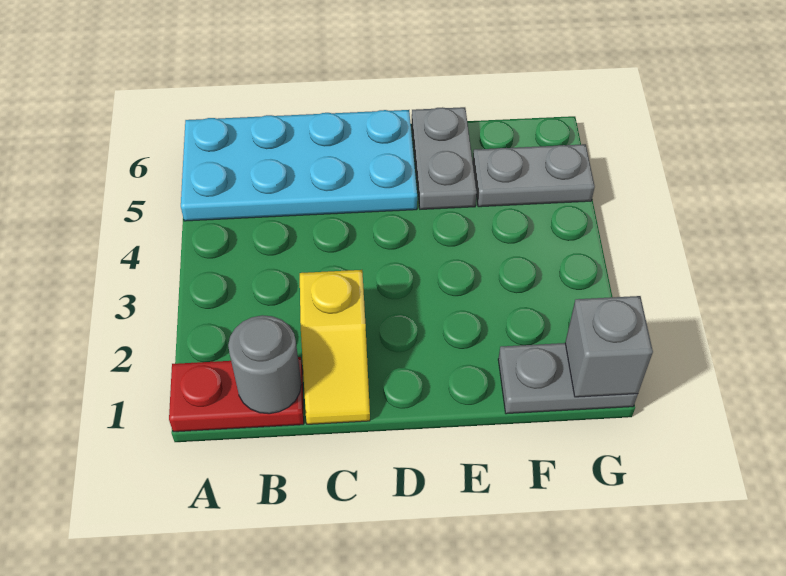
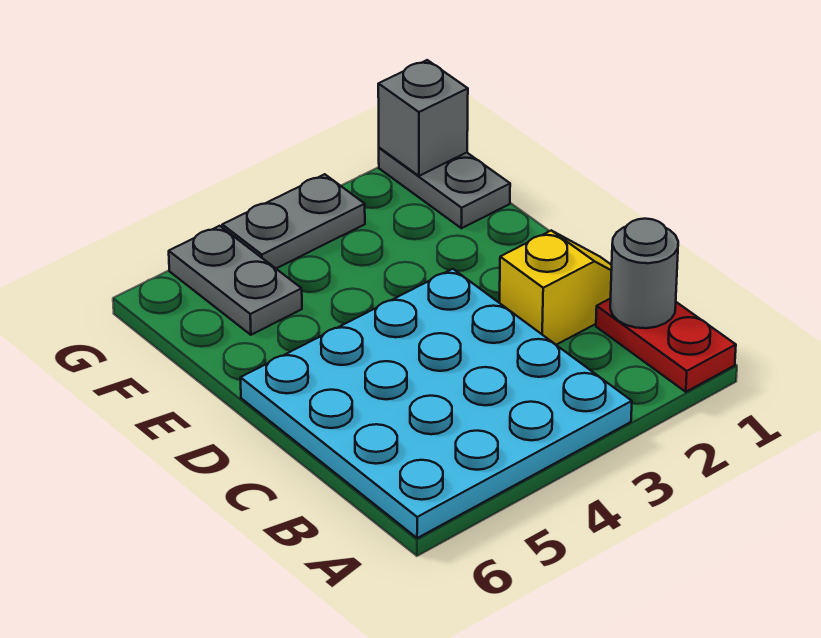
cyan 2x4 plate [181,110,417,221] -> cyan 4x4 plate [241,269,632,538]
grey 1x2 plate [412,107,477,209] -> grey 1x2 plate moved to [222,174,365,268]

